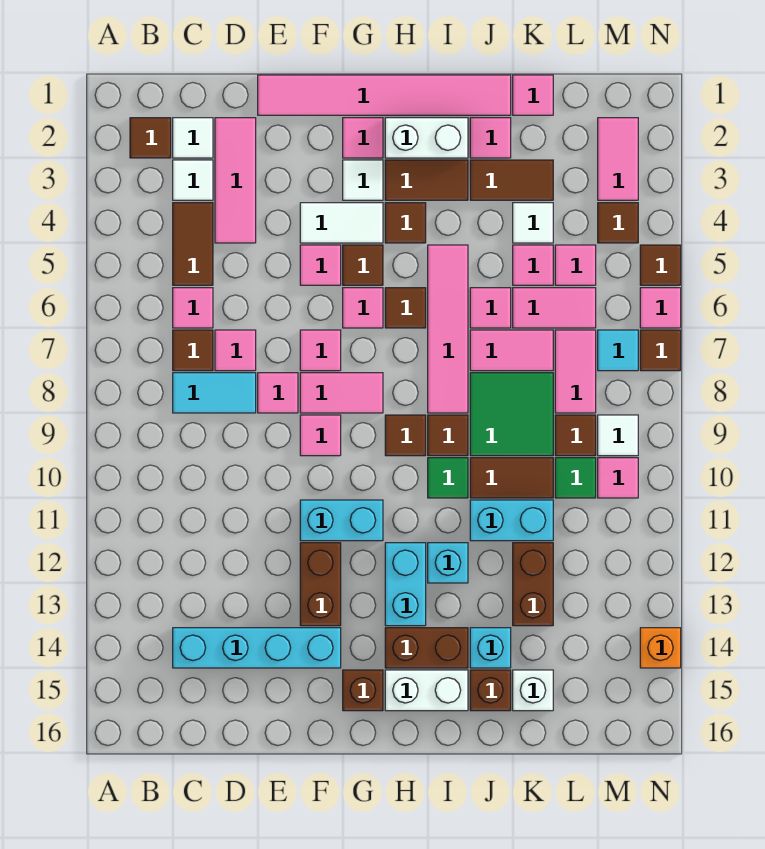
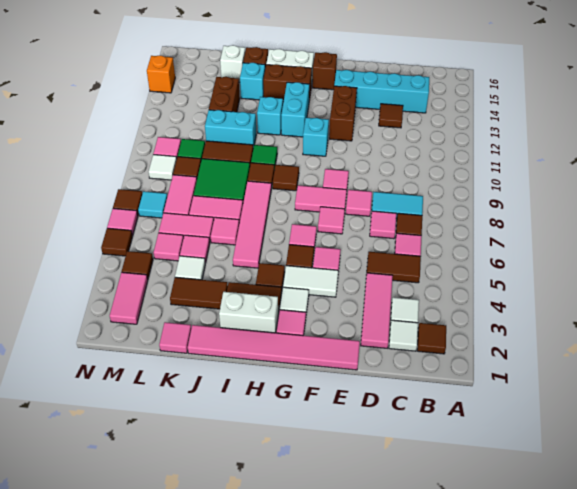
brown 1x2 tile [173,203,213,285] -> brown 1x2 tile turned to [367,252,421,283]
cyan 1x2 brick [300,500,383,541] -> cyan 1x1 brick [303,118,329,156]
brown 1x1 tile [385,288,426,328] -> brown 1x1 tile moved to [379,104,403,128]
pink 1x1 tile [470,118,511,158] -> none

